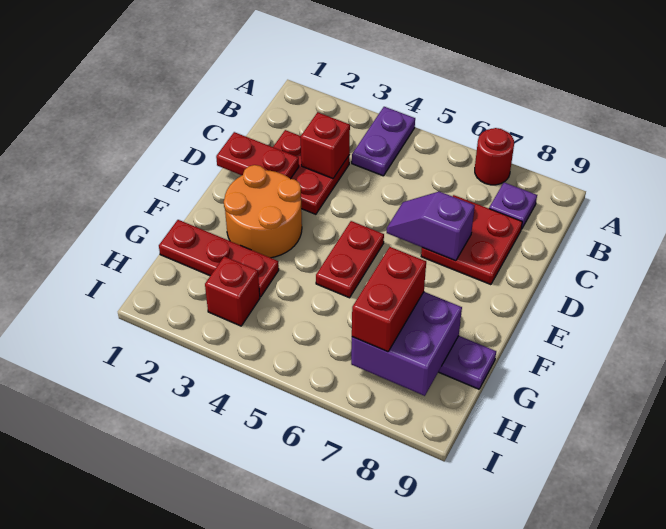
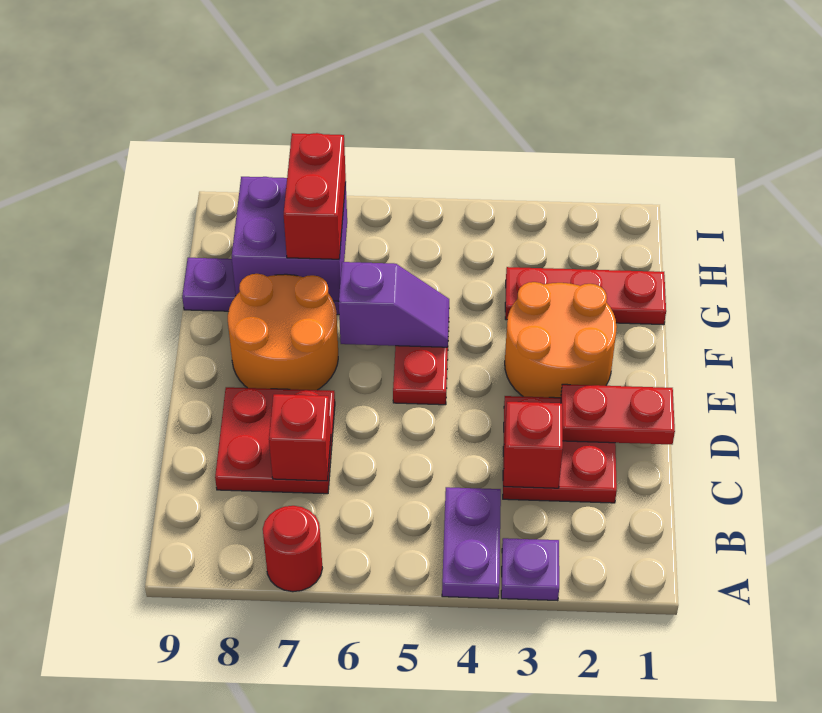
purple 1x1 plate [489,183,537,229] -> purple 1x1 plate moved to [501,538,559,601]
purple 1x2 slope [387,192,475,261] -> purple 1x2 slope moved to [339,262,449,347]
none -> orange 2x2 round brick [228,274,338,390]
red 1x1 brick [205,256,260,326] -> red 1x1 brick moved to [269,394,331,481]

